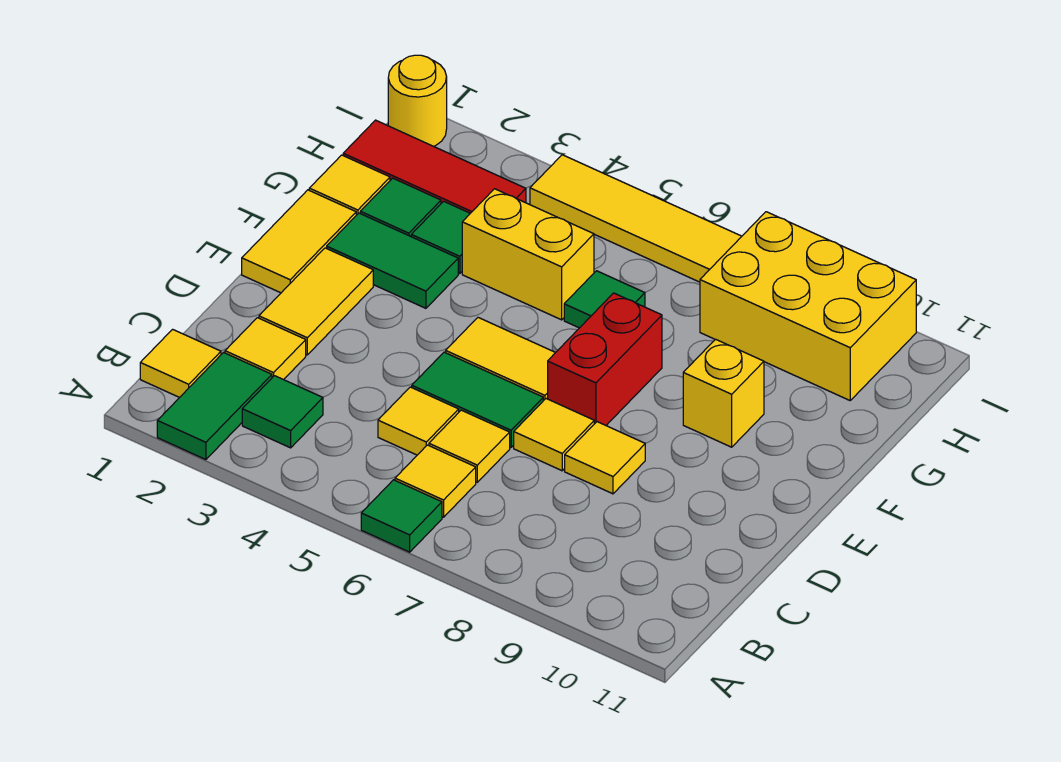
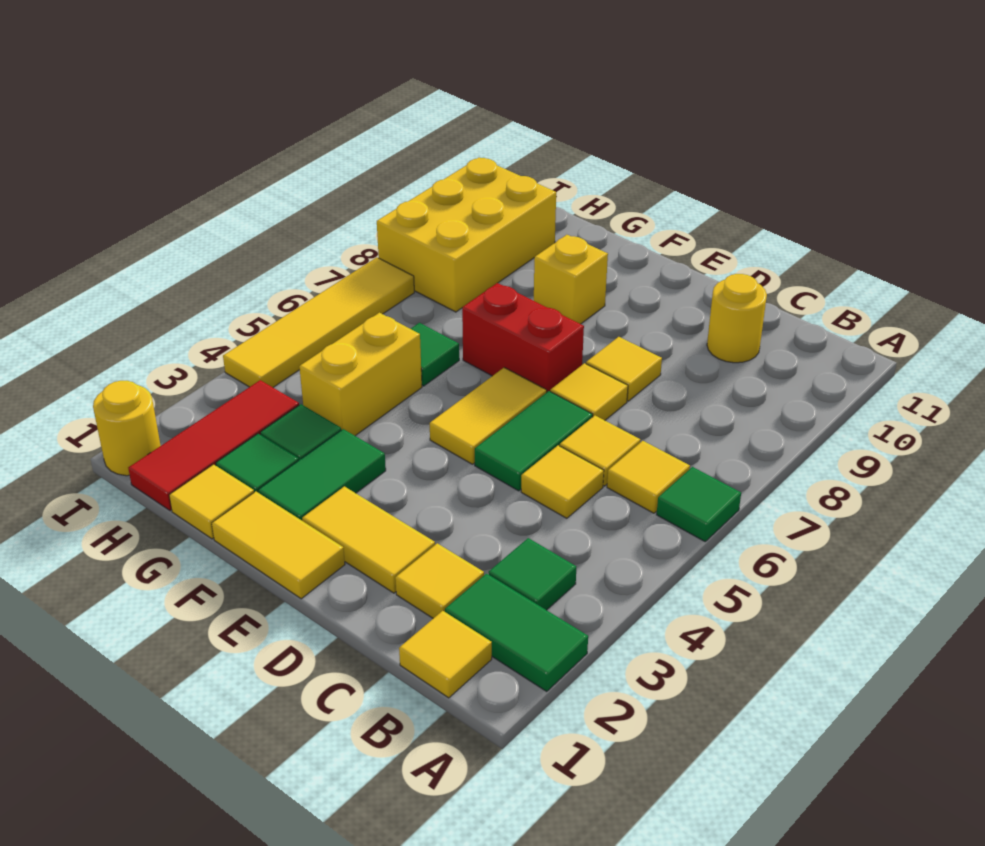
none -> yellow 1x1 round brick [707,274,767,363]

